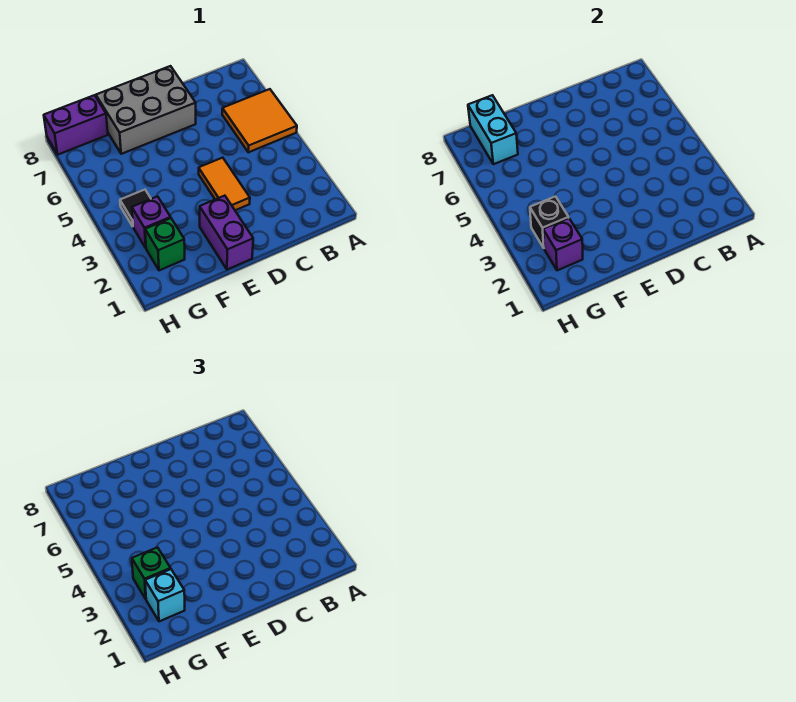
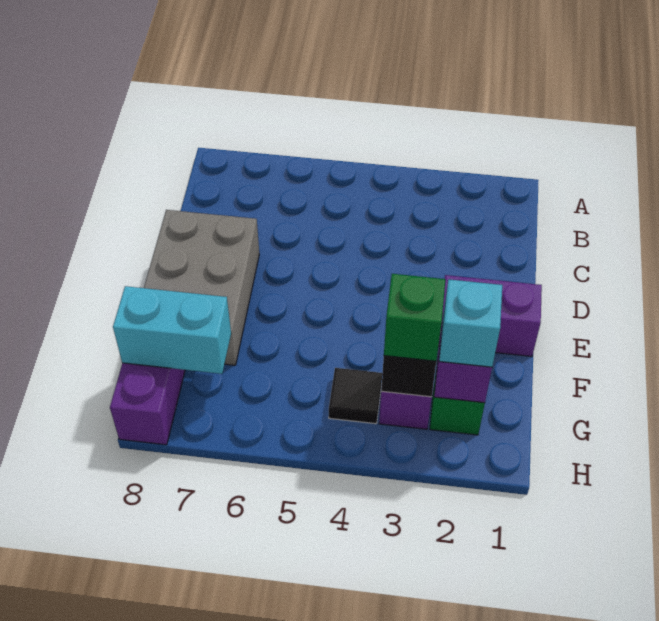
orange 2x2 tile [222,89,297,152] -> none
orange 1x2 tile [199,158,250,210] -> none

